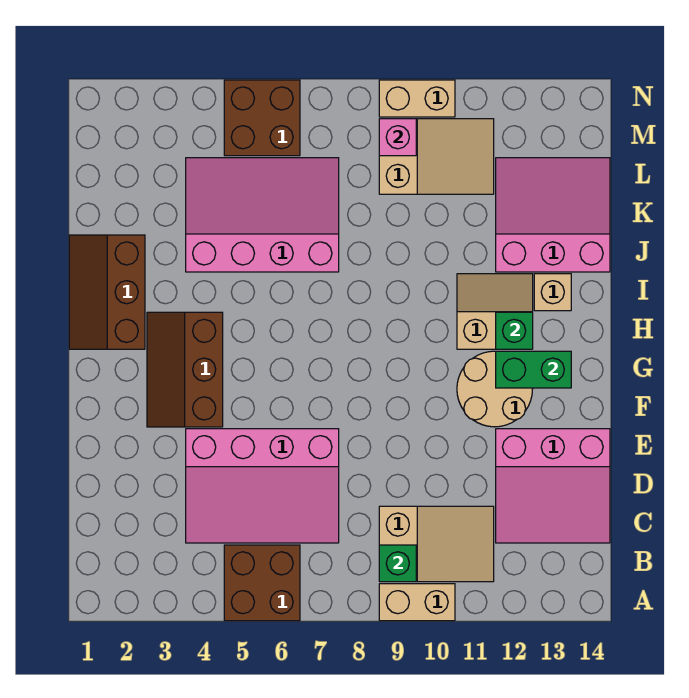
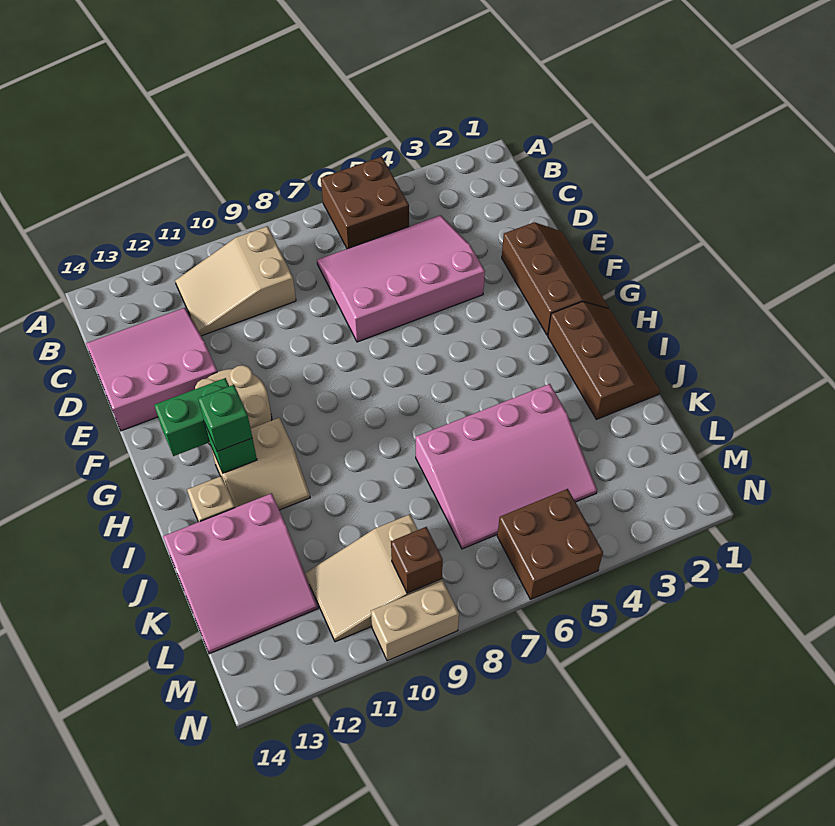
tan 1x2 brick [379,584,455,621] -> none
green 1x1 brick [379,545,416,582] -> green 1x1 brick moved to [198,385,252,452]
brown 2x3 slope [147,312,223,427] -> brown 2x3 slope moved to [502,222,609,335]
pink 1x1 brick [379,119,416,156] -> brown 1x1 brick [391,527,443,593]

